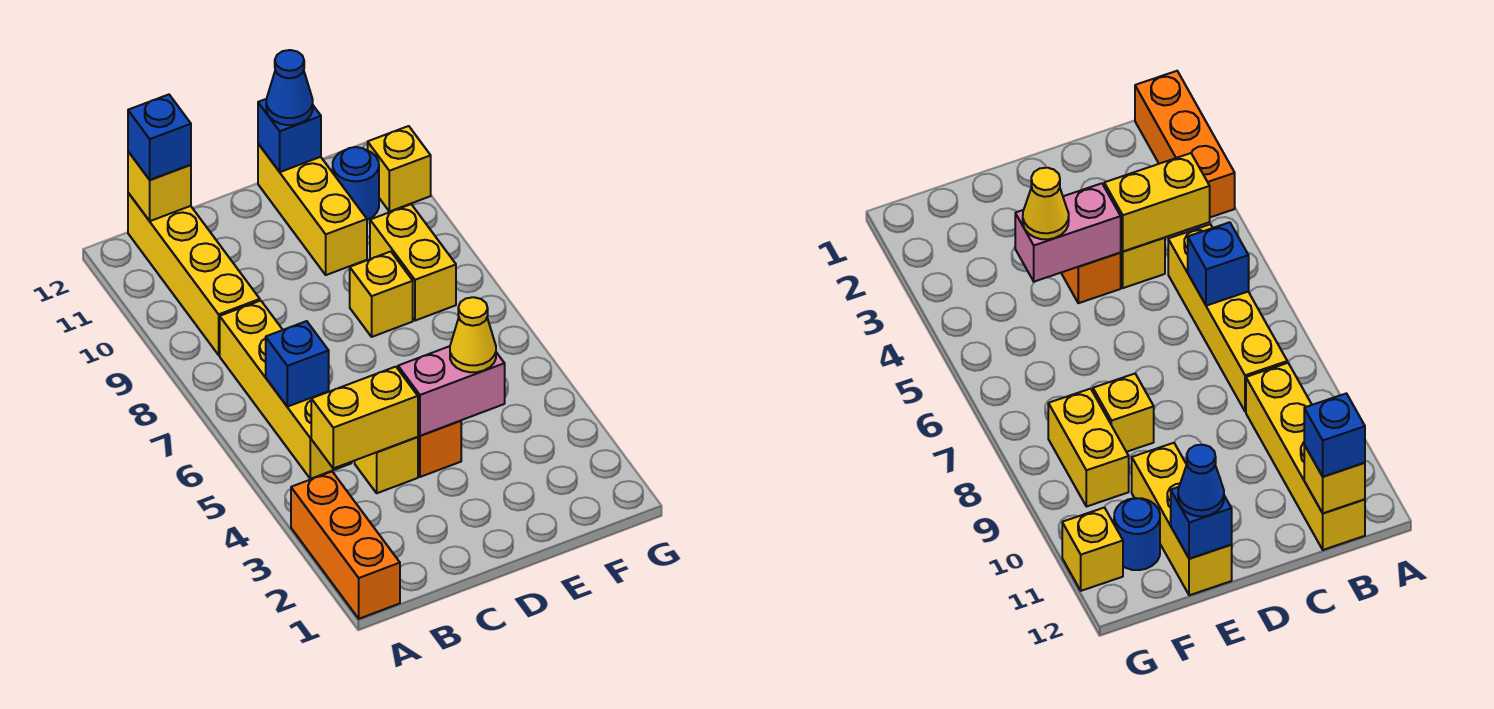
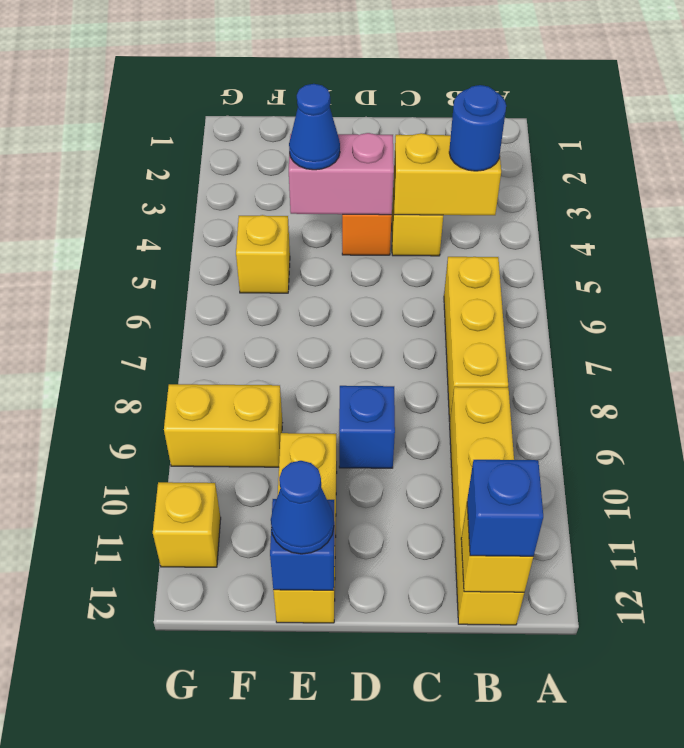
orange 1x3 brick [291,472,400,619] -> none
yellow 1x4 brick [220,301,352,479] -> yellow 1x3 brick [444,257,508,422]
blue 1x1 brick [266,321,329,407] -> blue 1x1 brick moved to [339,386,395,468]
yellow 1x1 cone [450,297,496,372] -> blue 1x1 cone [289,84,340,170]
yellow 1x1 brick [350,252,413,337] -> yellow 1x1 brick moved to [236,215,290,293]
yellow 1x2 brick [370,204,456,321] -> yellow 1x2 brick turned to [164,384,282,467]
blue 1x1 round brick [333,147,379,220] -> blue 1x1 round brick moved to [449,85,506,171]

